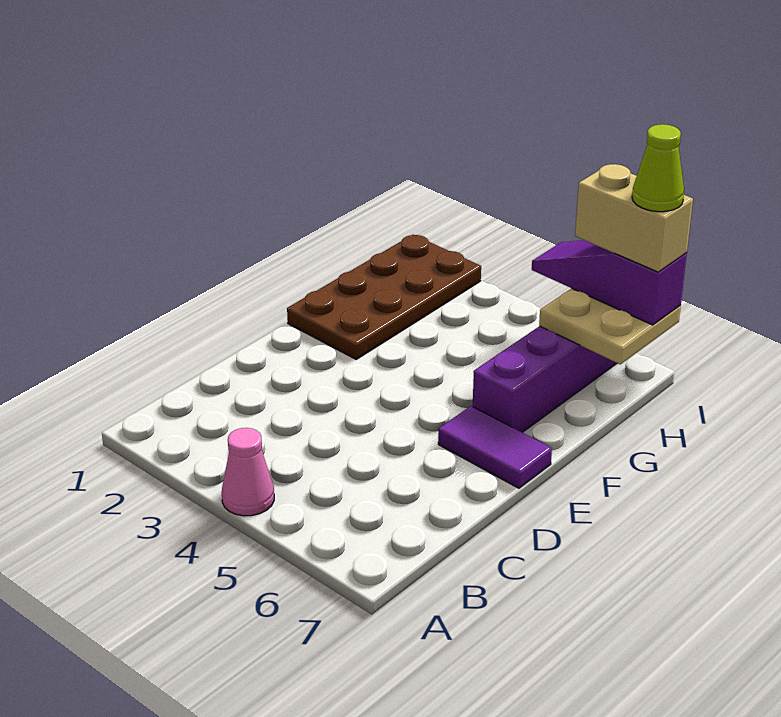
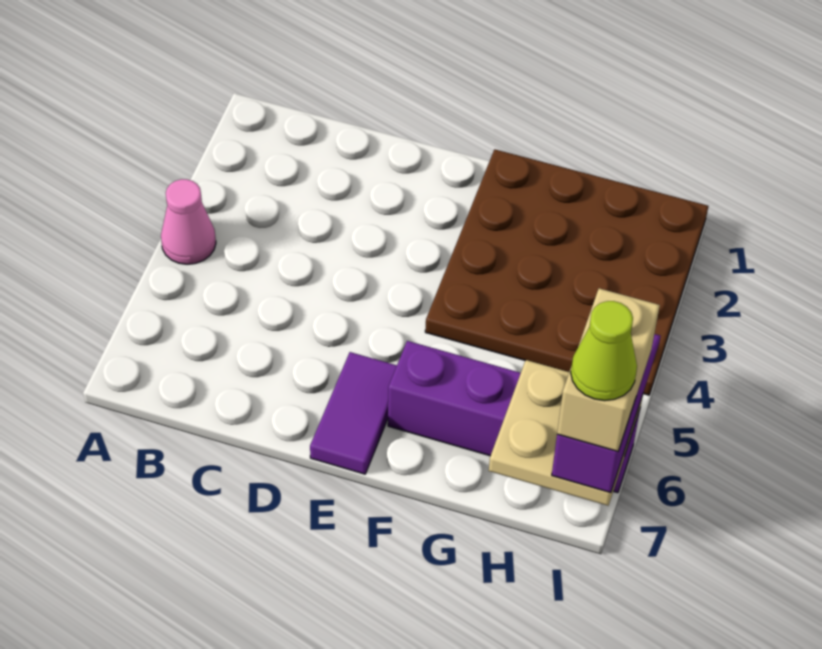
brown 2x4 plate [287,235,481,359] -> brown 4x4 plate [425,149,708,395]

